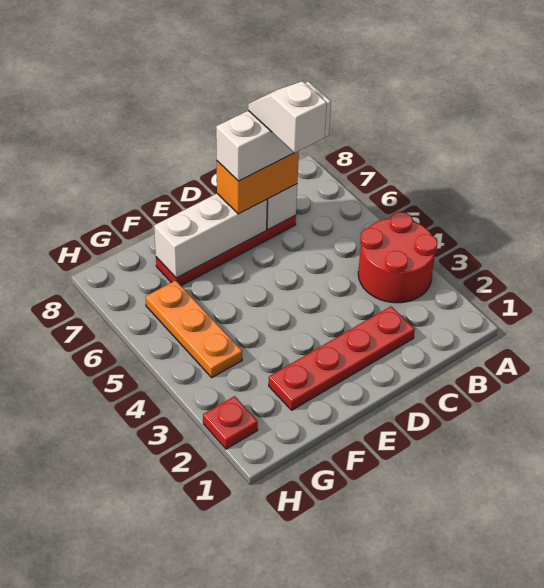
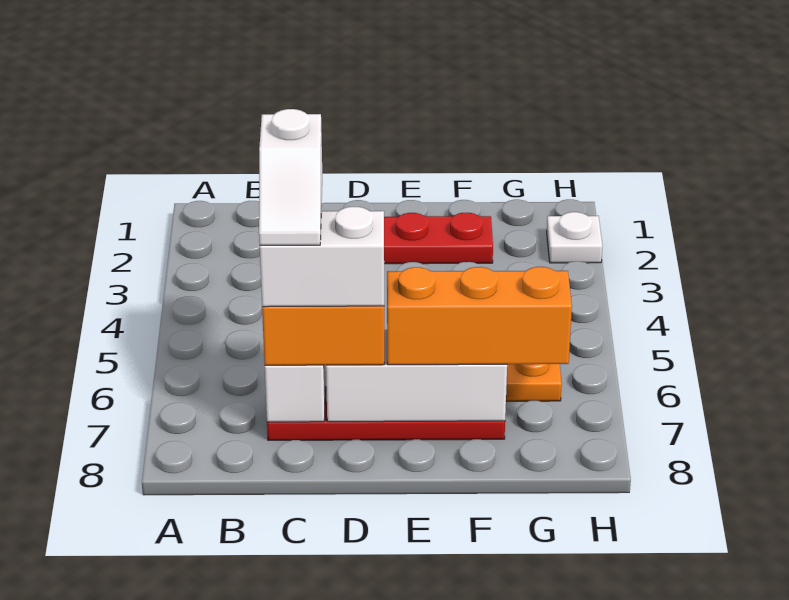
red 2x2 round brick [358,212,438,303] -> none
white 1x3 brick [216,82,331,181] -> white 1x2 brick [260,207,384,307]
none -> orange 1x3 brick [387,267,572,365]
red 1x1 plate [203,396,258,449] -> white 1x1 plate [547,212,602,263]

